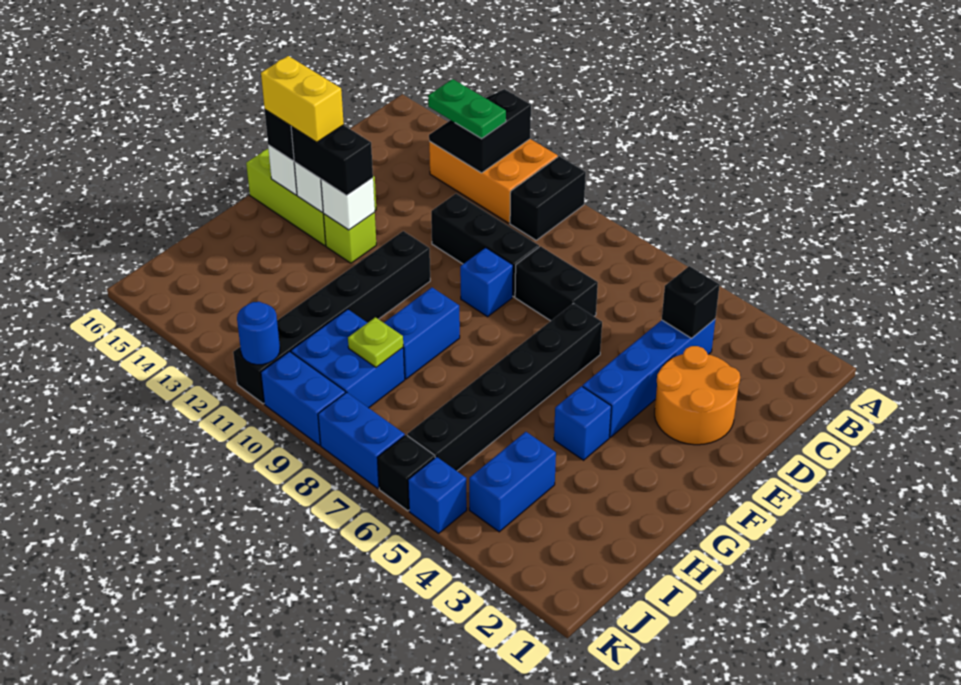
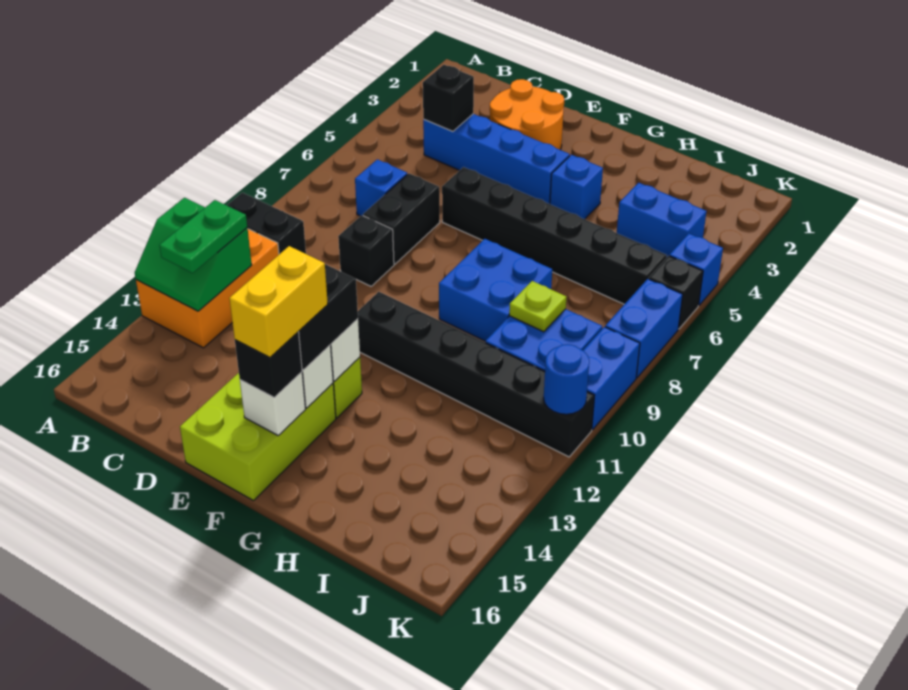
black 2x2 slope [429,89,531,173] -> green 2x2 slope [135,198,252,311]
black 1x3 brick [431,194,539,297] -> black 1x1 brick [338,215,394,286]
blue 1x1 brick [460,248,513,317] -> blue 1x1 brick moved to [355,159,407,216]
blue 1x2 brick [384,288,460,379] -> blue 2x2 brick [439,239,552,341]

